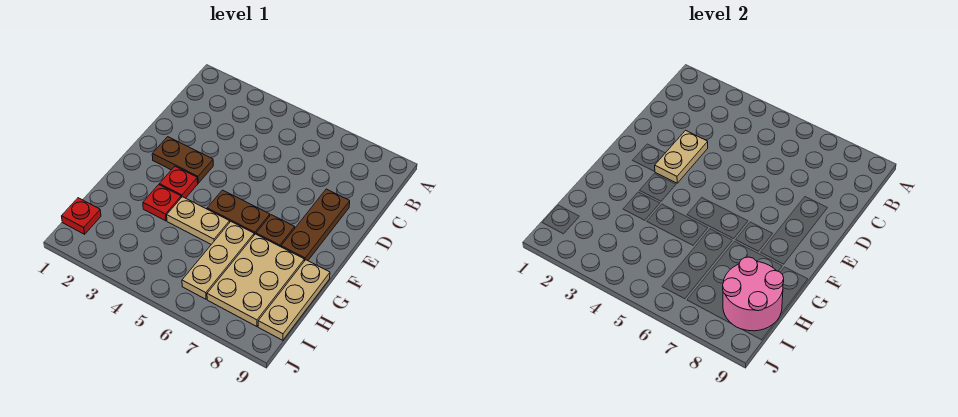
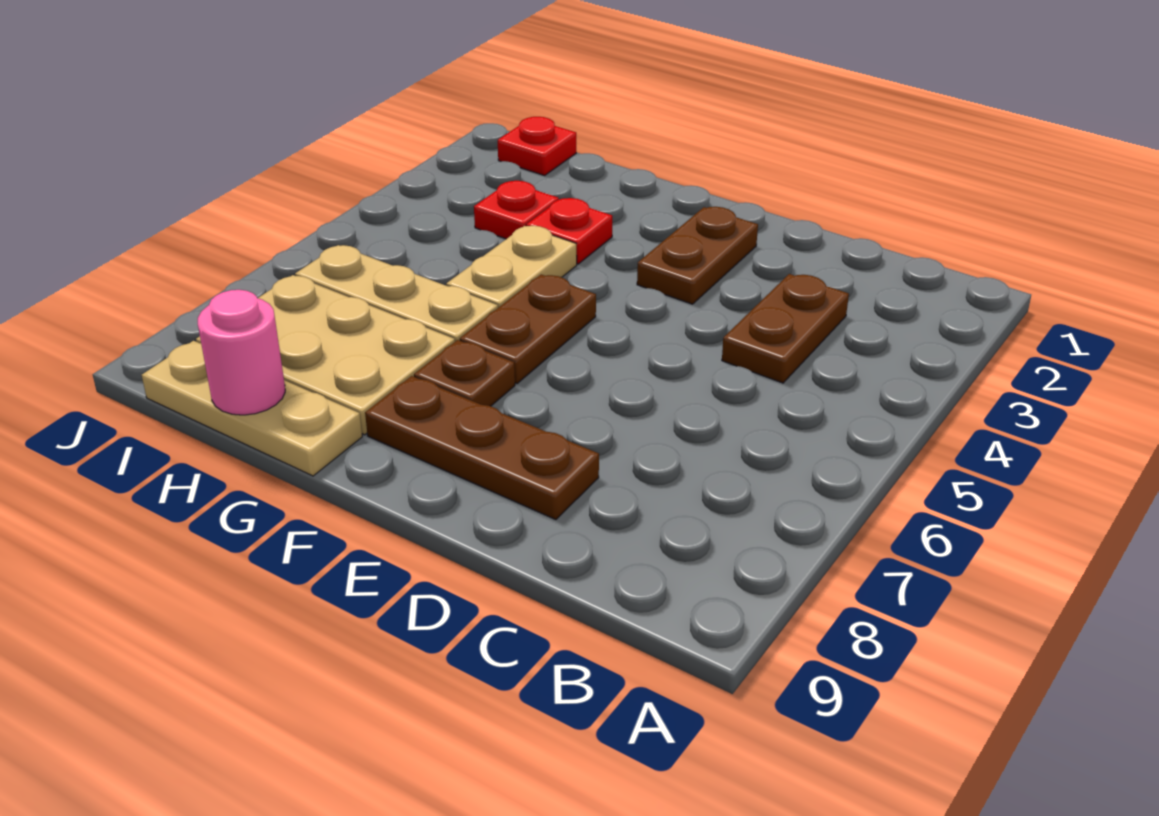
none -> brown 1x2 plate [722,274,849,383]
tan 1x2 plate [655,130,708,183] -> none
red 1x1 plate [159,166,198,198] -> red 1x1 plate moved to [474,181,559,239]
pink 2x2 round brick [723,257,784,331] -> pink 1x1 round brick [198,290,285,415]

